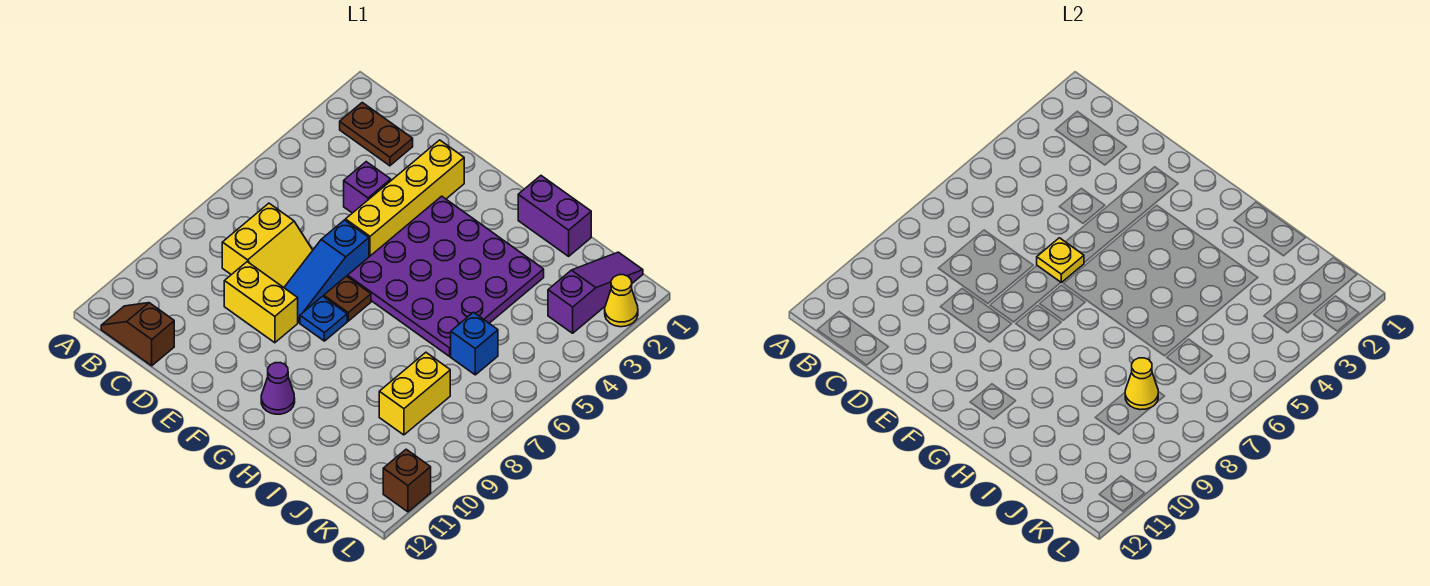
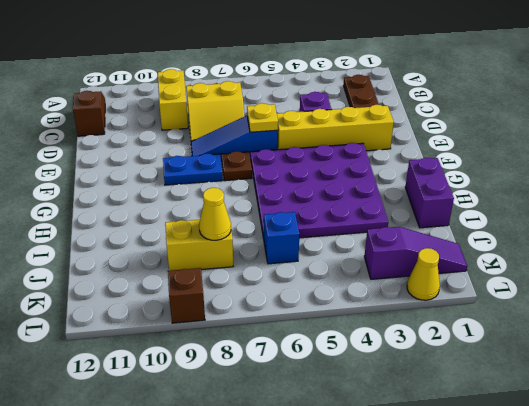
yellow 1x2 brick [224,262,298,343] -> yellow 1x2 brick moved to [158,69,188,130]
blue 1x1 plate [300,296,347,341] -> blue 1x2 plate [163,154,223,185]
purple 1x1 cone [261,363,295,414] -> none
brown 1x1 brick [383,449,431,512] -> brown 1x1 brick moved to [168,268,205,323]

